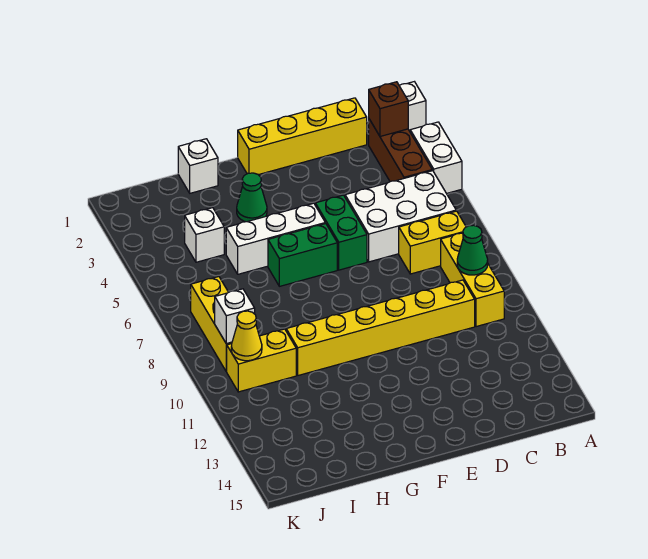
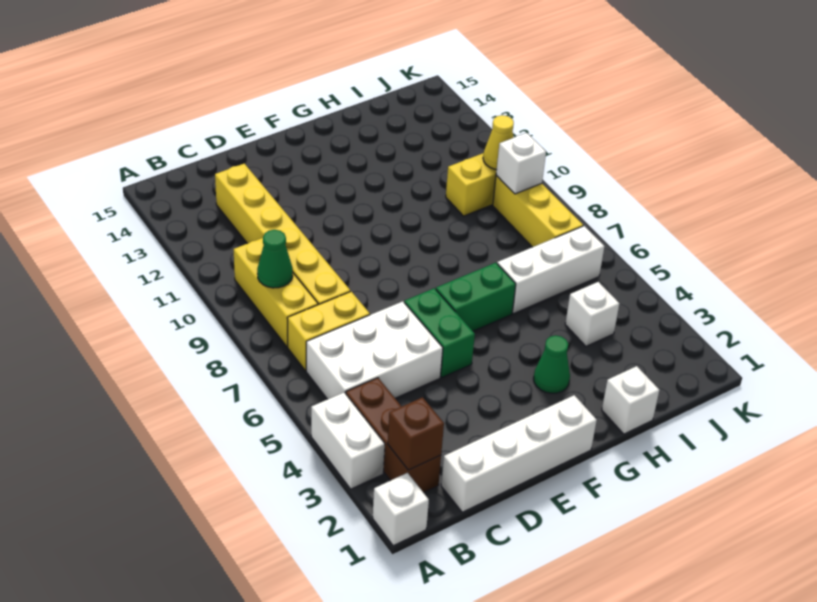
yellow 1x4 brick [238,98,367,175] -> white 1x4 brick [441,395,597,512]
yellow 1x6 brick [286,280,475,375] -> yellow 1x6 brick turned to [215,164,350,305]
white 1x3 brick [226,203,325,274] -> white 1x3 brick moved to [497,226,605,314]

